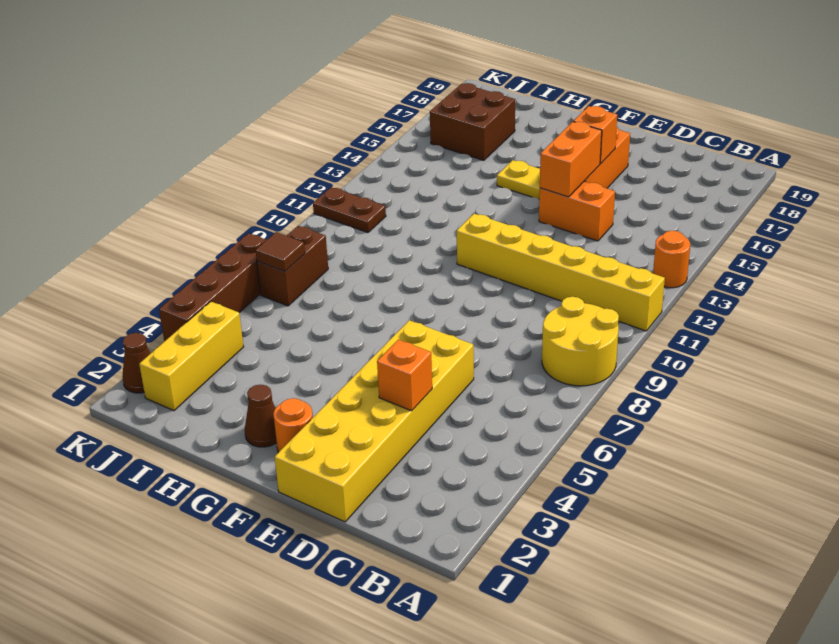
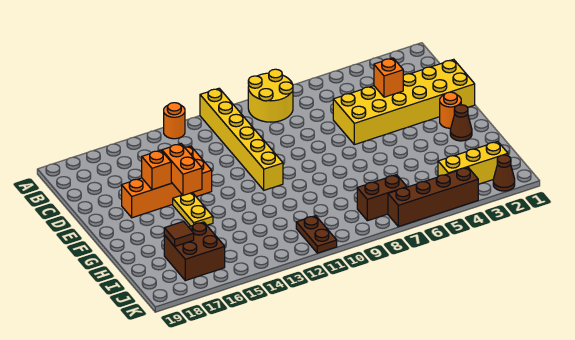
orange 1x2 brick [540,122,602,197] -> orange 1x2 brick turned to [162,144,202,195]
brown 1x1 tile [256,232,305,272] -> brown 1x1 tile moved to [164,221,194,246]

